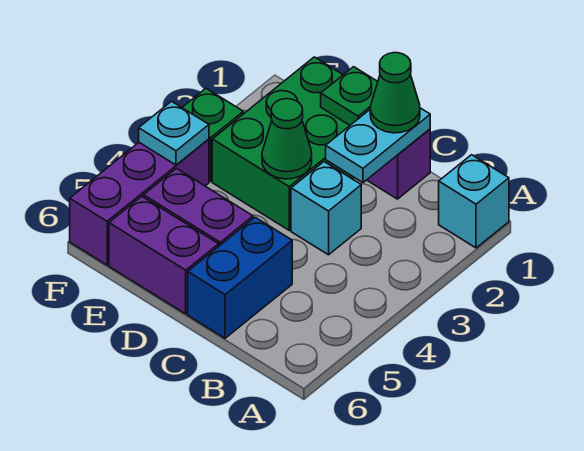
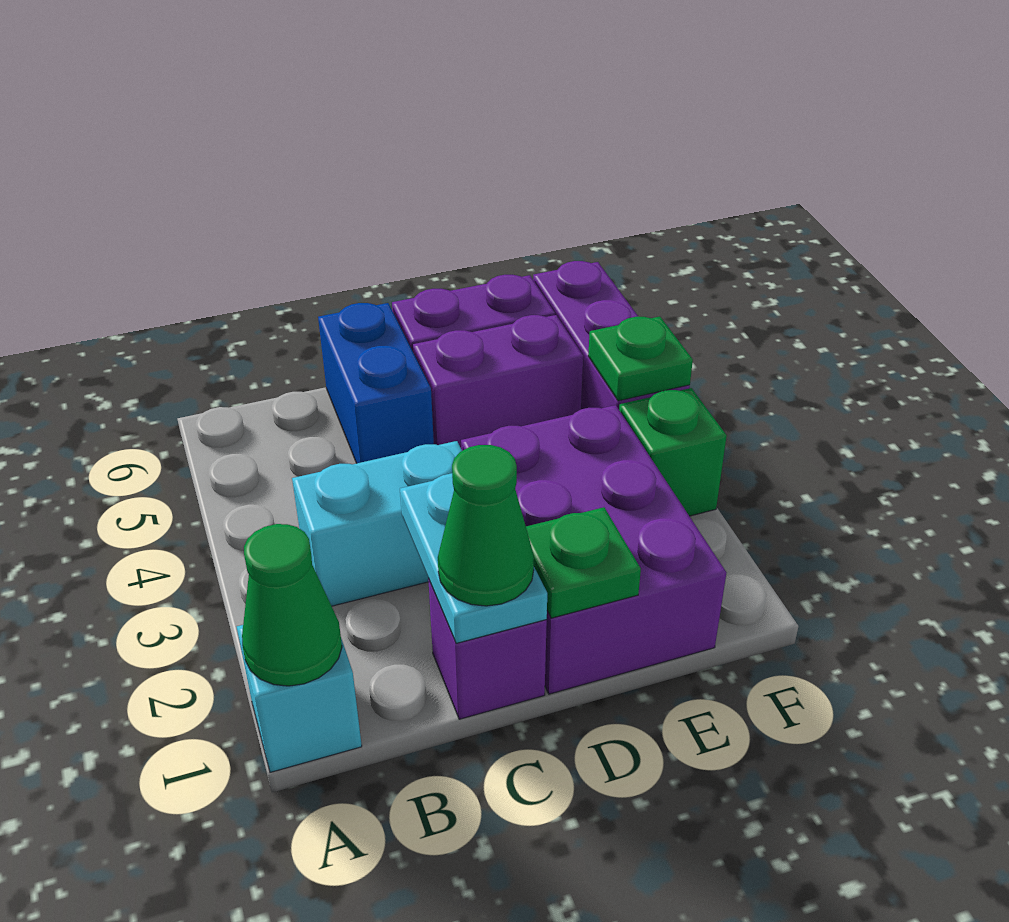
cyan 1x1 brick [291,162,361,255] -> cyan 1x2 brick [292,441,462,606]
green 2x3 brick [212,57,354,230] -> purple 2x3 brick [461,405,726,694]
green 1x1 cone [262,99,312,179] -> green 1x1 cone moved to [242,524,342,686]
cyan 1x1 plate [139,101,209,165] -> green 1x1 plate [588,317,693,401]

